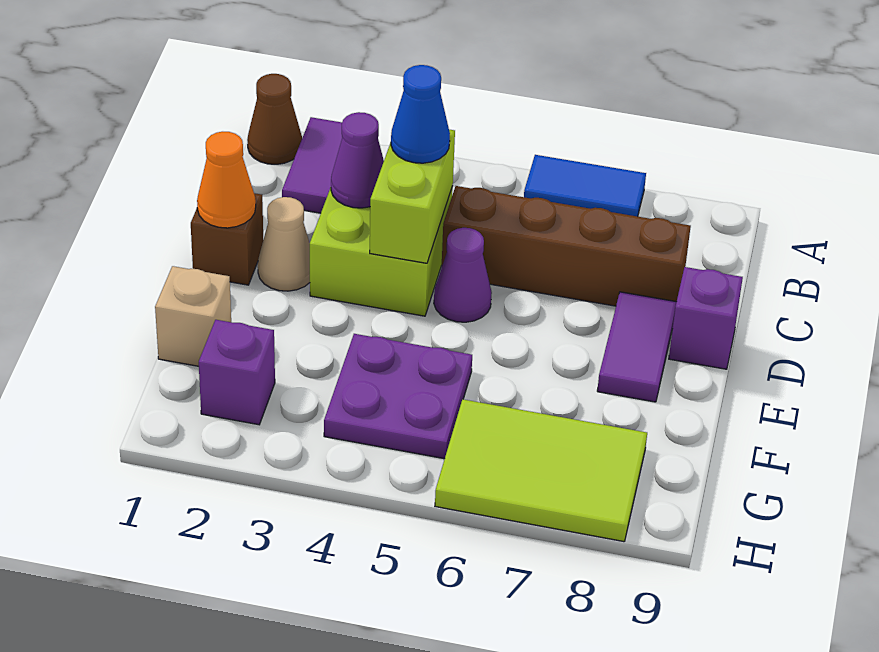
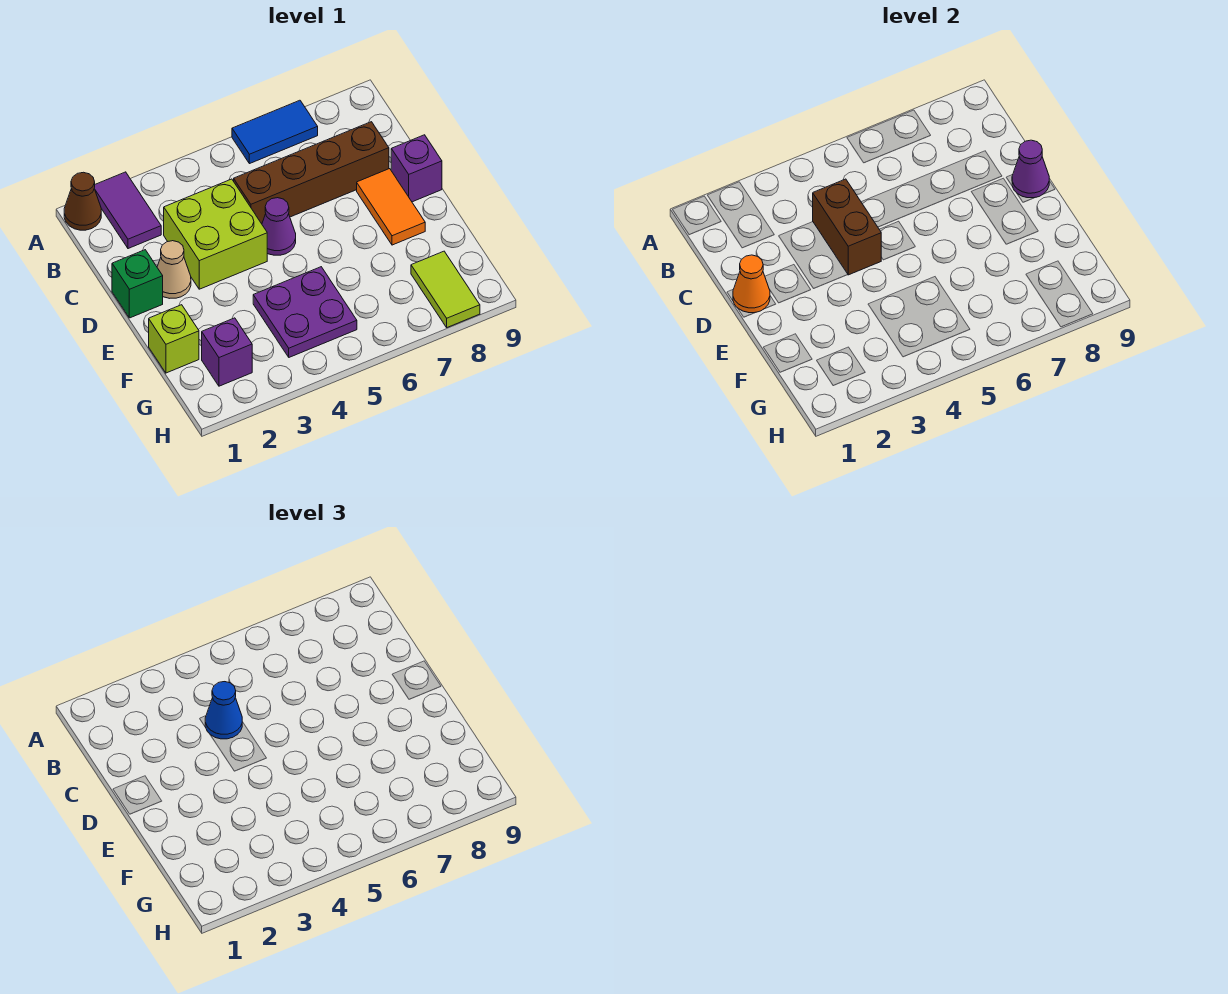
purple 1x1 cone [331,112,384,208] -> purple 1x1 cone moved to [1012,140,1049,198]
lime 1x2 brick [370,130,455,263] -> brown 1x2 brick [813,179,881,275]
brown 1x1 brick [191,193,263,285] -> green 1x1 brick [112,250,163,318]
purple 1x2 tile [597,292,676,402] -> orange 1x2 tile [357,169,425,245]
tan 1x1 brick [155,266,231,366] -> lime 1x1 brick [149,305,199,373]
lime 2x3 tile [435,399,647,542] -> lime 1x2 tile [411,251,480,327]

